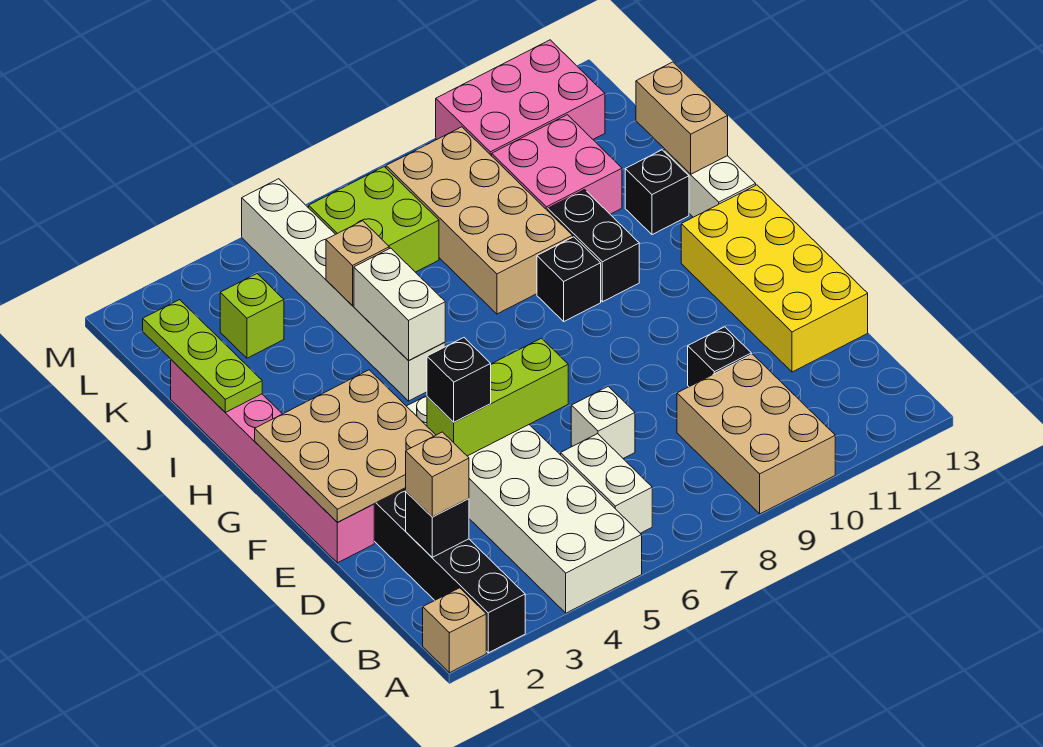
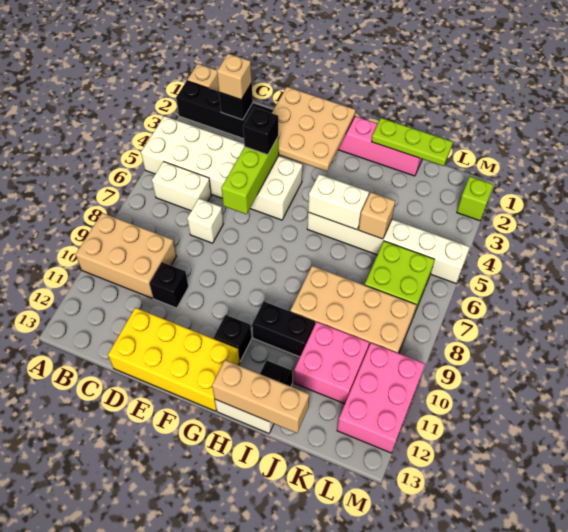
black 1x1 brick [537,237,601,321] -> black 1x1 brick moved to [213,315,251,361]
tan 1x2 brick [636,62,728,174] -> tan 1x3 brick [212,360,309,433]
lime 1x1 brick [220,274,284,358] -> lime 1x1 brick moved to [457,177,493,221]

